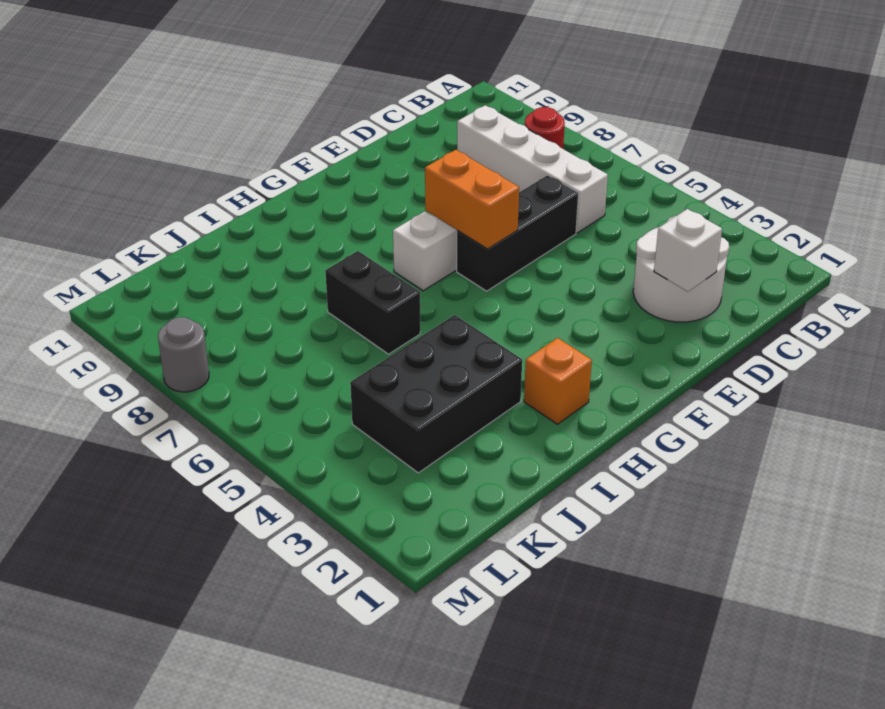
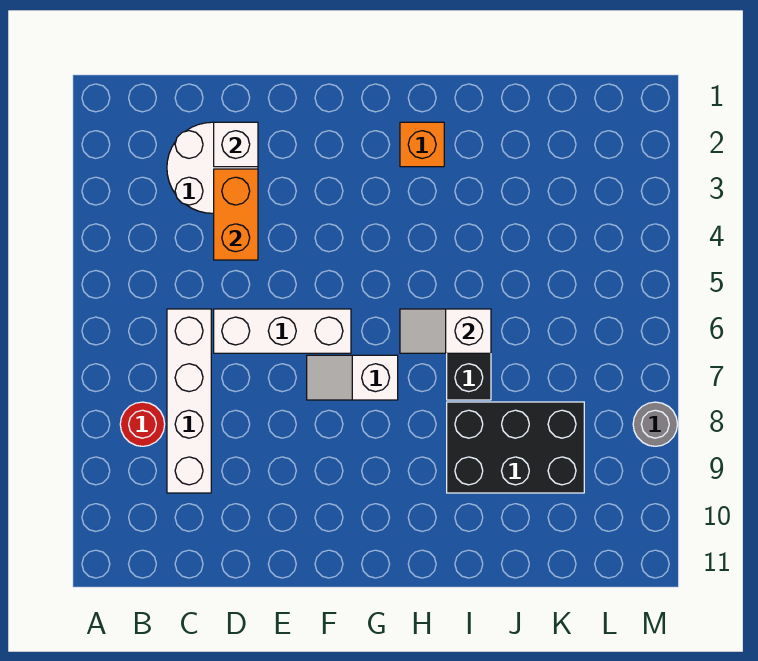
black 1x3 brick [457,175,579,291] -> white 1x3 brick [214,309,351,353]
orange 1x2 brick [425,150,519,249] -> orange 1x2 brick moved to [214,169,258,260]
none -> white 1x2 slope [400,309,491,353]
black 2x3 brick [350,315,522,473] -> black 2x3 brick moved to [447,402,584,493]

